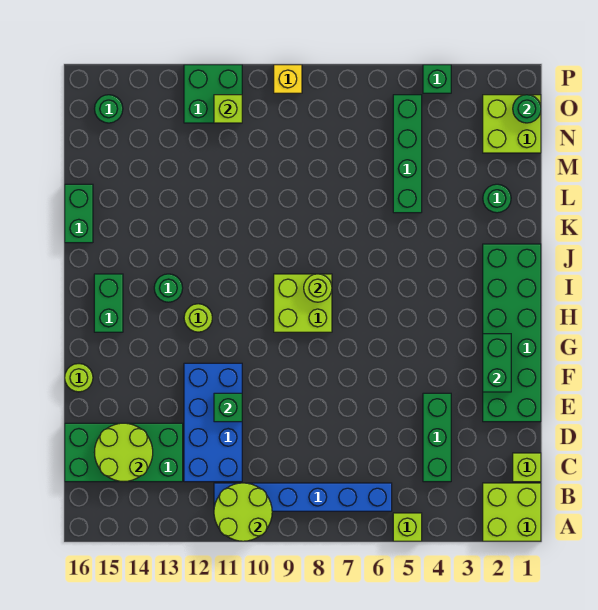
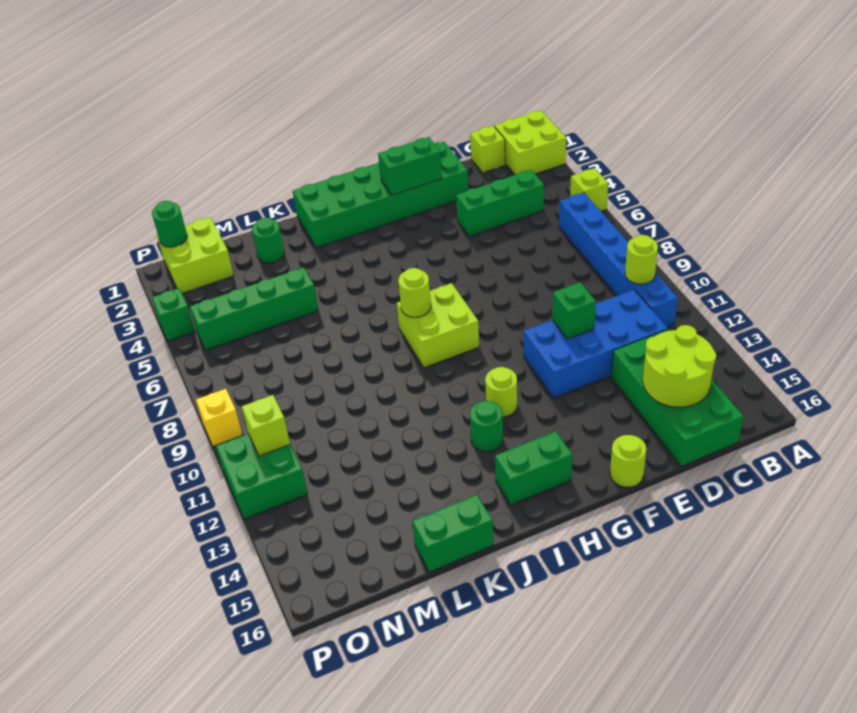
lime 2x2 round brick [214,483,272,541] -> lime 1x1 round brick [625,235,658,284]
green 1x1 round brick [95,95,123,123] -> none

